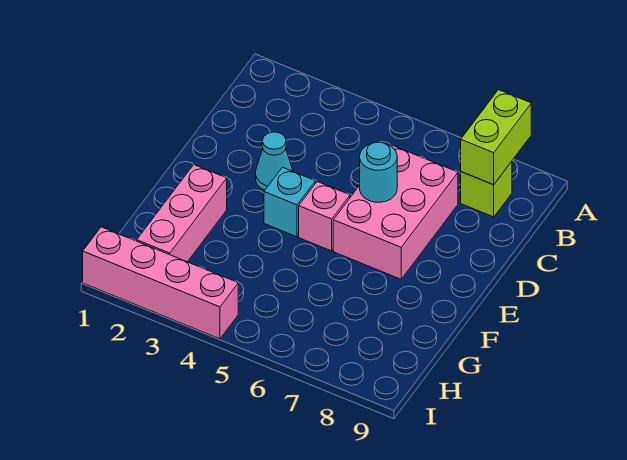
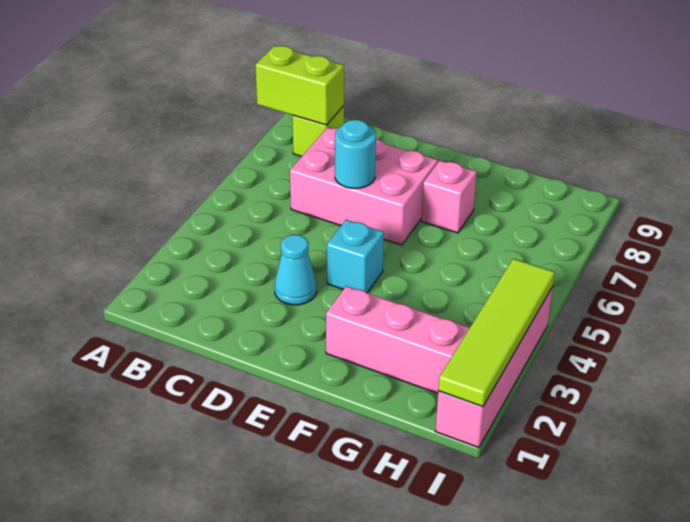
pink 1x1 brick [299,182,350,251] -> pink 1x1 brick moved to [421,160,477,233]
none -> lime 1x4 tile [438,259,555,407]

